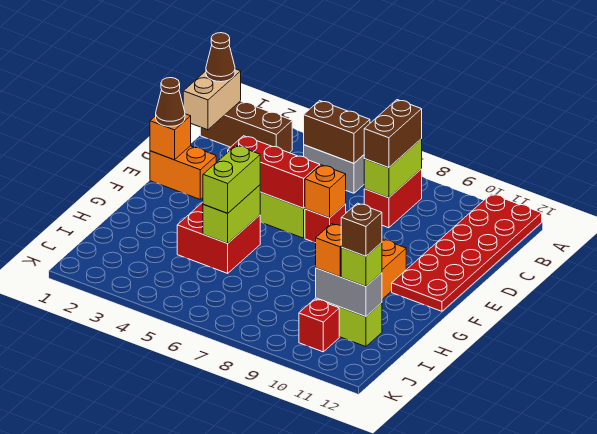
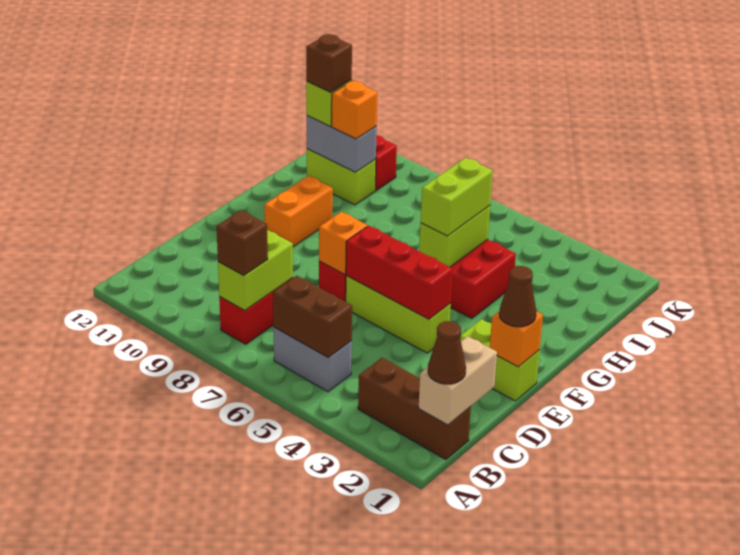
red 2x6 plate [392,194,542,311] -> none
brown 1x2 brick [364,100,422,168] -> brown 1x1 brick [217,210,268,275]
orange 1x2 brick [150,146,216,199] -> lime 1x2 brick [460,319,540,401]

